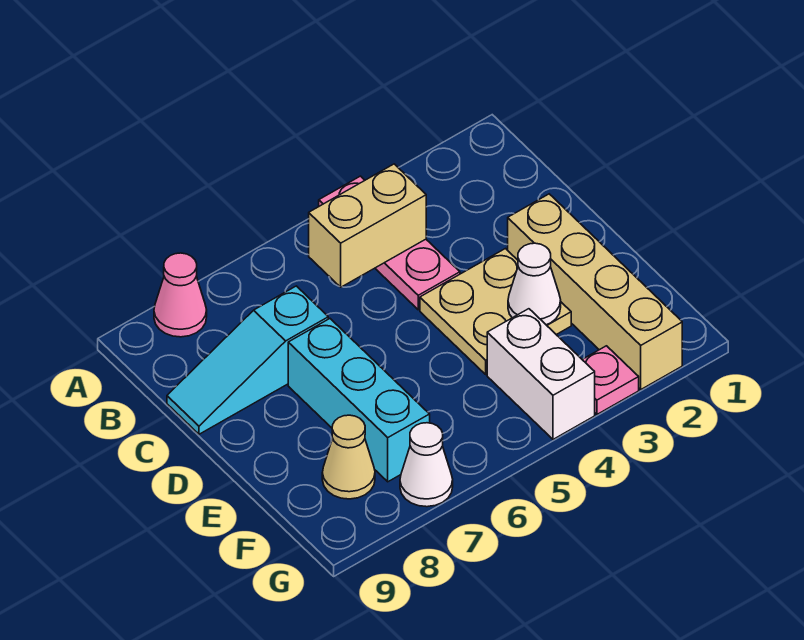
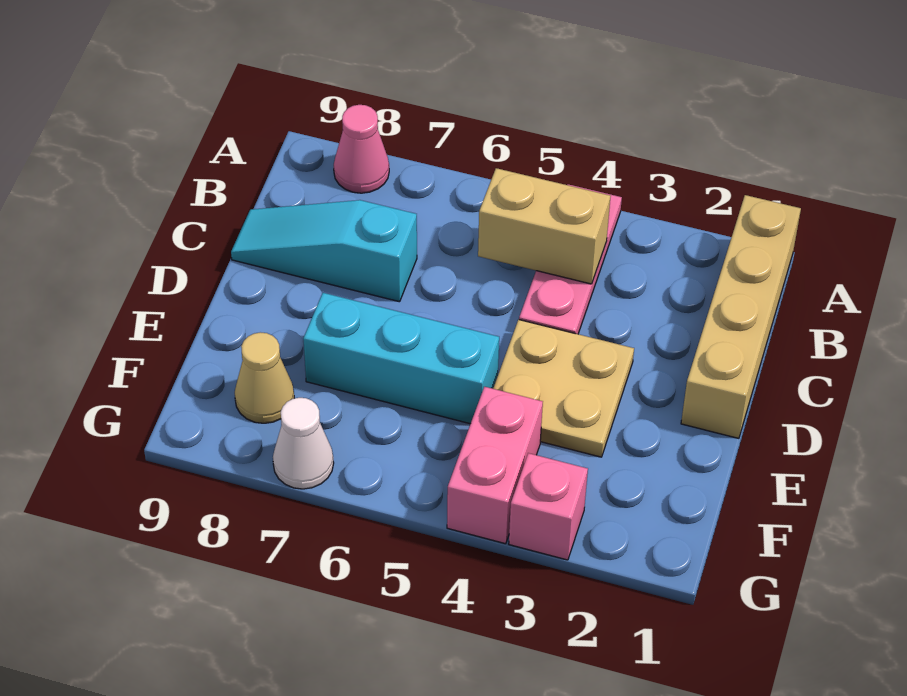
tan 1x4 brick [508,194,682,389] -> tan 1x4 brick moved to [681,195,801,438]
cyan 1x3 brick [288,319,430,482] -> cyan 1x3 brick turned to [303,293,499,424]
white 1x1 cone [508,243,561,325] -> none
white 1x2 brick [487,309,595,439] -> pink 1x2 brick [447,387,543,544]
pink 1x1 plate [582,346,639,414] -> pink 1x1 brick [509,453,588,560]

